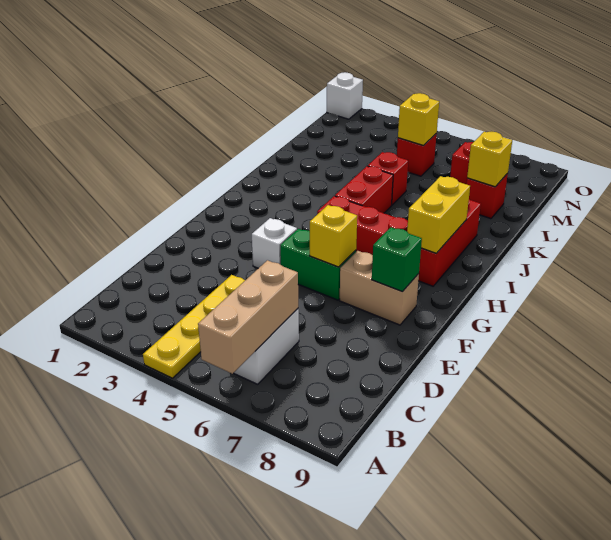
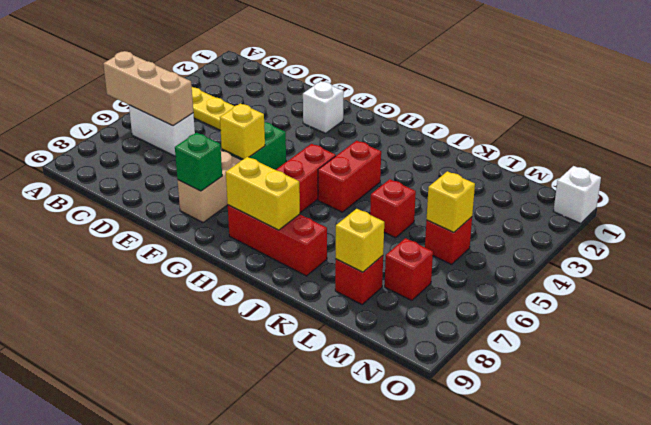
white 1x1 brick [252,218,297,268] -> white 1x1 brick moved to [303,81,344,133]
red 1x2 brick [335,166,393,213] -> red 1x2 brick turned to [318,141,381,212]

